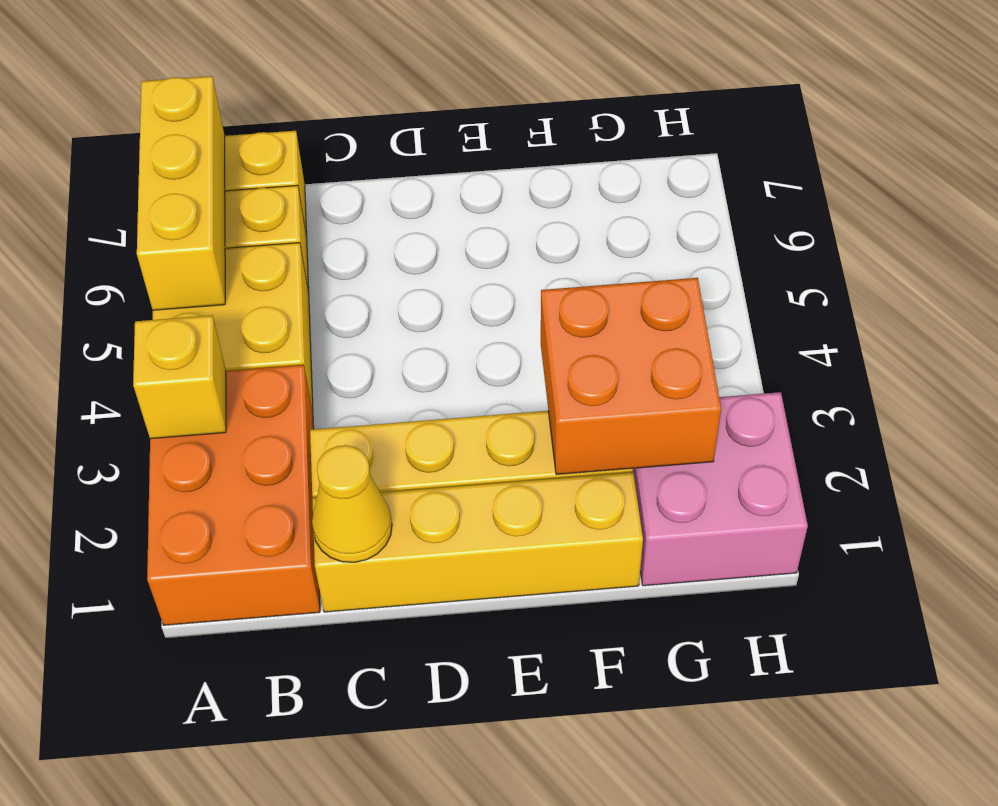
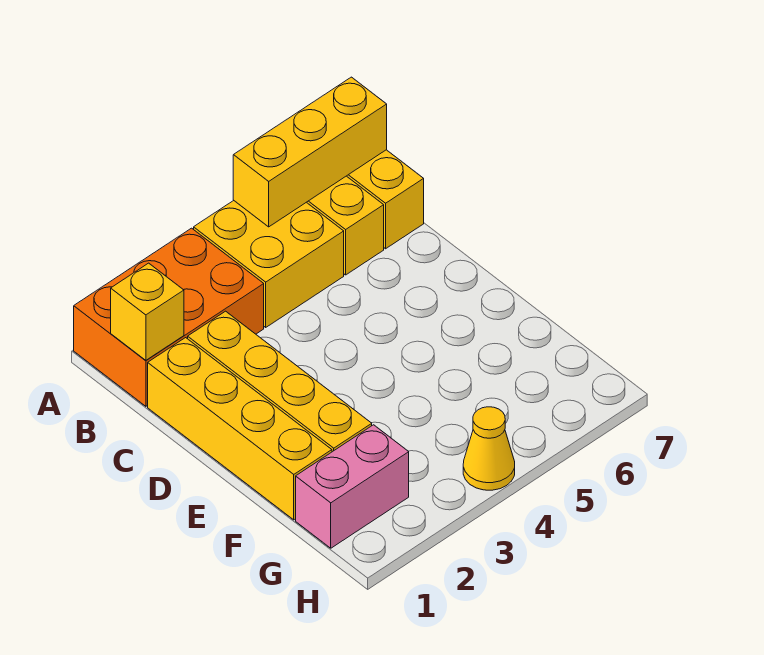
yellow 1x1 brick [133,315,226,439] -> yellow 1x1 brick moved to [111,263,184,360]
yellow 1x1 cone [312,445,392,562] -> yellow 1x1 cone moved to [463,407,515,490]
orange 2x2 brick [541,278,721,474] -> none
pink 2x2 brick [633,392,808,586] -> pink 1x2 brick [296,425,409,548]

